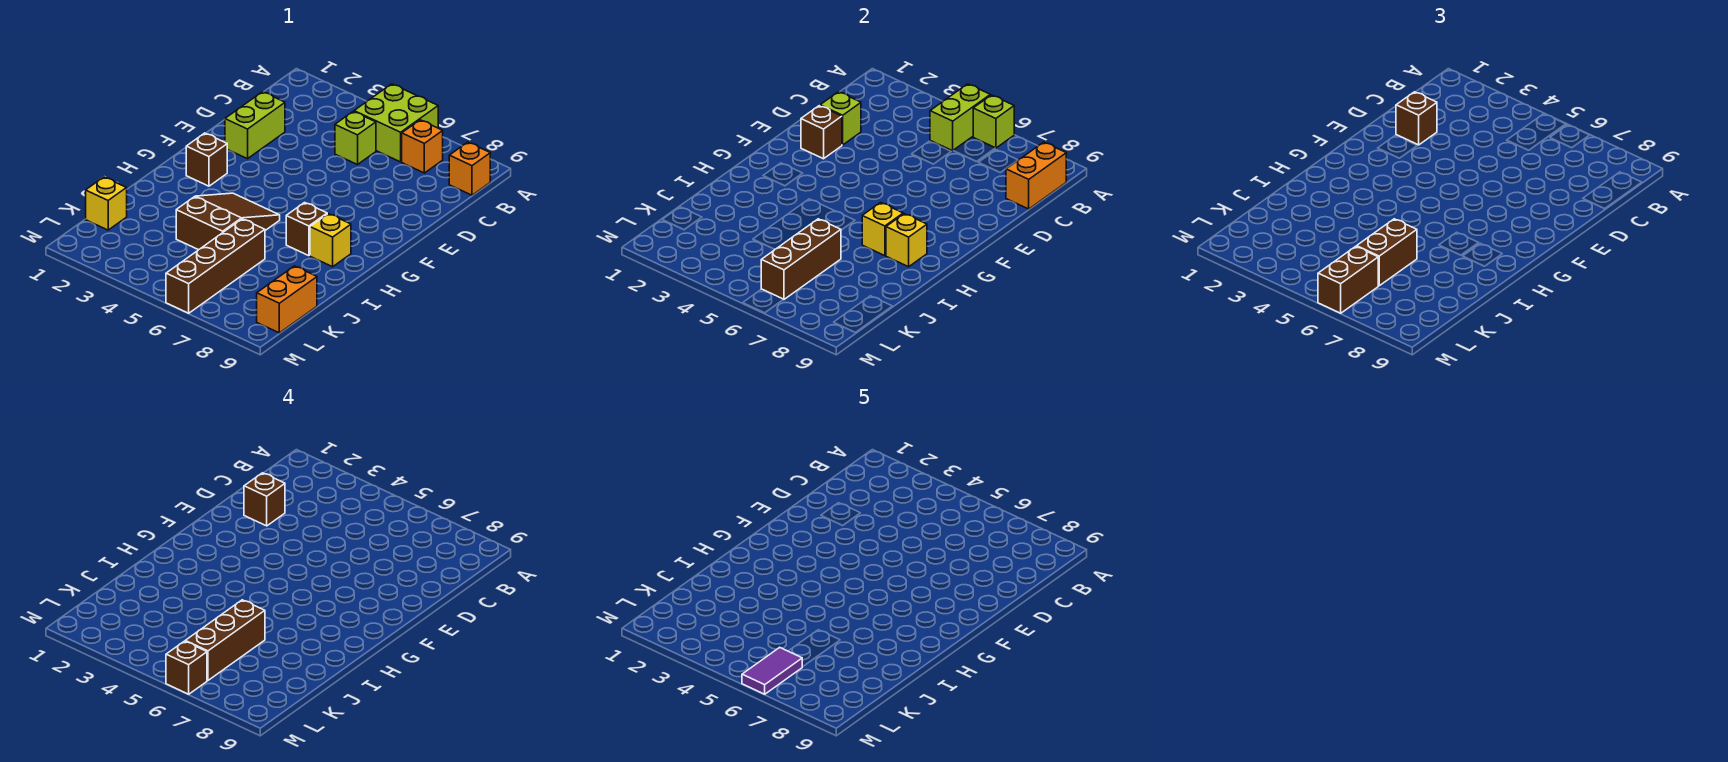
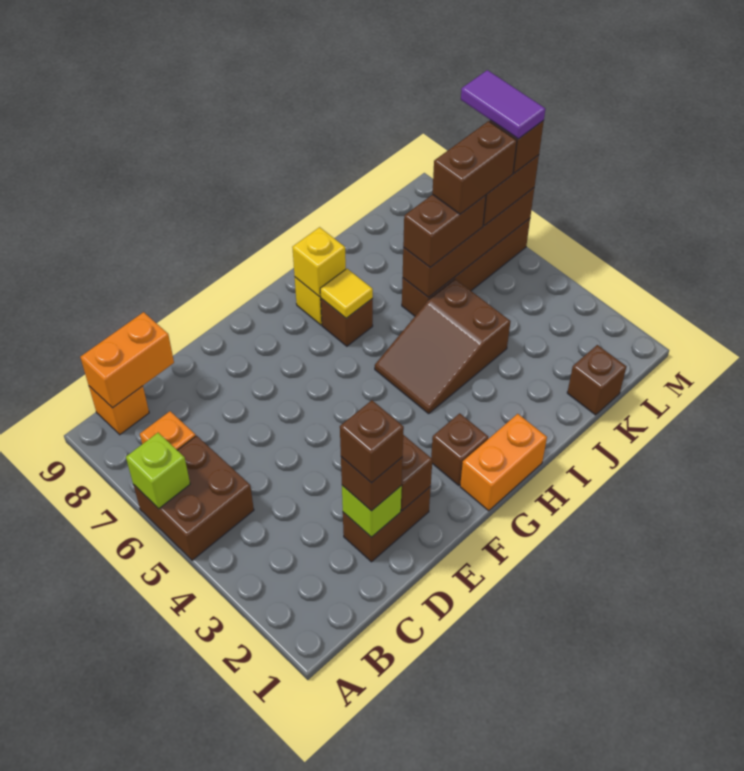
lime 2x2 brick [354,84,438,162] -> brown 2x2 brick [133,436,254,560]
lime 1x2 brick [930,84,990,151] -> none
lime 1x1 brick [335,111,376,165] -> none
lime 1x2 brick [225,92,285,159] -> brown 1x2 brick [343,487,431,562]
yellow 1x1 brick [862,203,903,256] -> yellow 1x1 tile [320,269,373,318]
brown 1x3 brick [761,219,841,300] -> brown 1x4 brick [403,188,534,297]
brown 1x3 brick [185,600,265,681] -> brown 1x2 brick [432,121,517,214]
yellow 1x1 brick [86,177,127,230] -> brown 1x1 brick [567,345,627,415]
orange 1x2 brick [257,266,317,333] -> orange 1x2 brick moved to [460,414,547,511]
purple 1x2 tile [742,647,802,694] -> purple 1x2 tile turned to [461,70,545,139]

